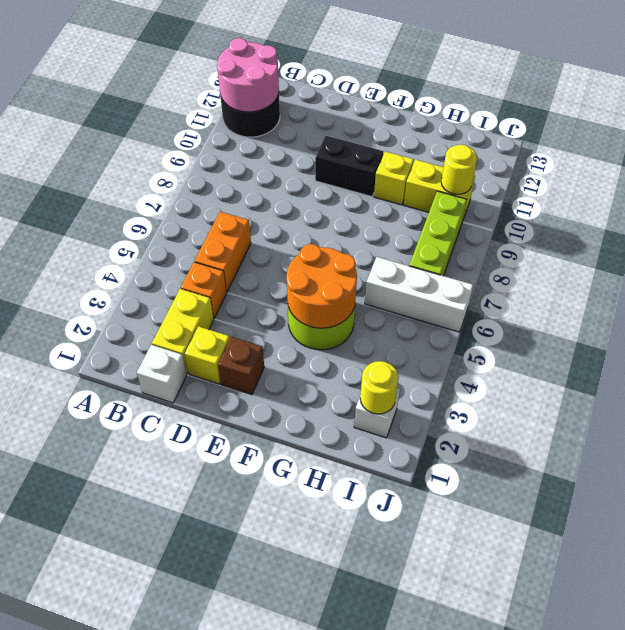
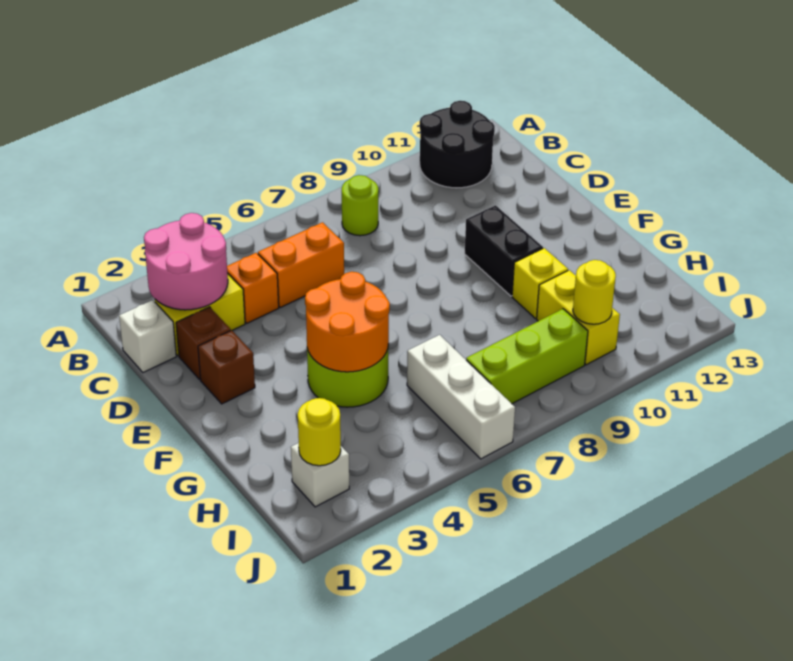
pink 2x2 round brick [217,38,279,112] -> pink 2x2 round brick moved to [144,213,228,310]
none -> lime 1x1 round brick [342,175,378,236]
yellow 1x1 brick [185,326,230,384] -> brown 1x1 brick [176,307,231,379]

